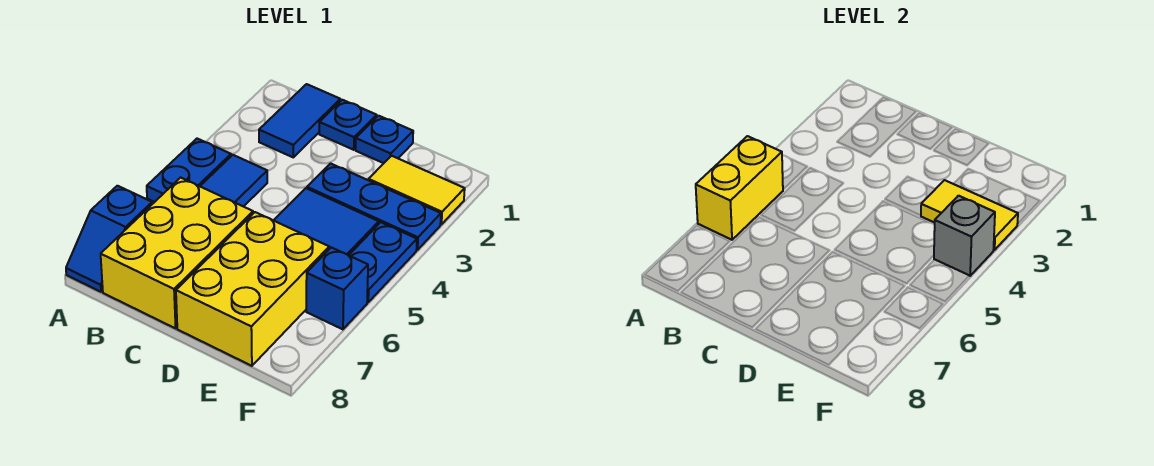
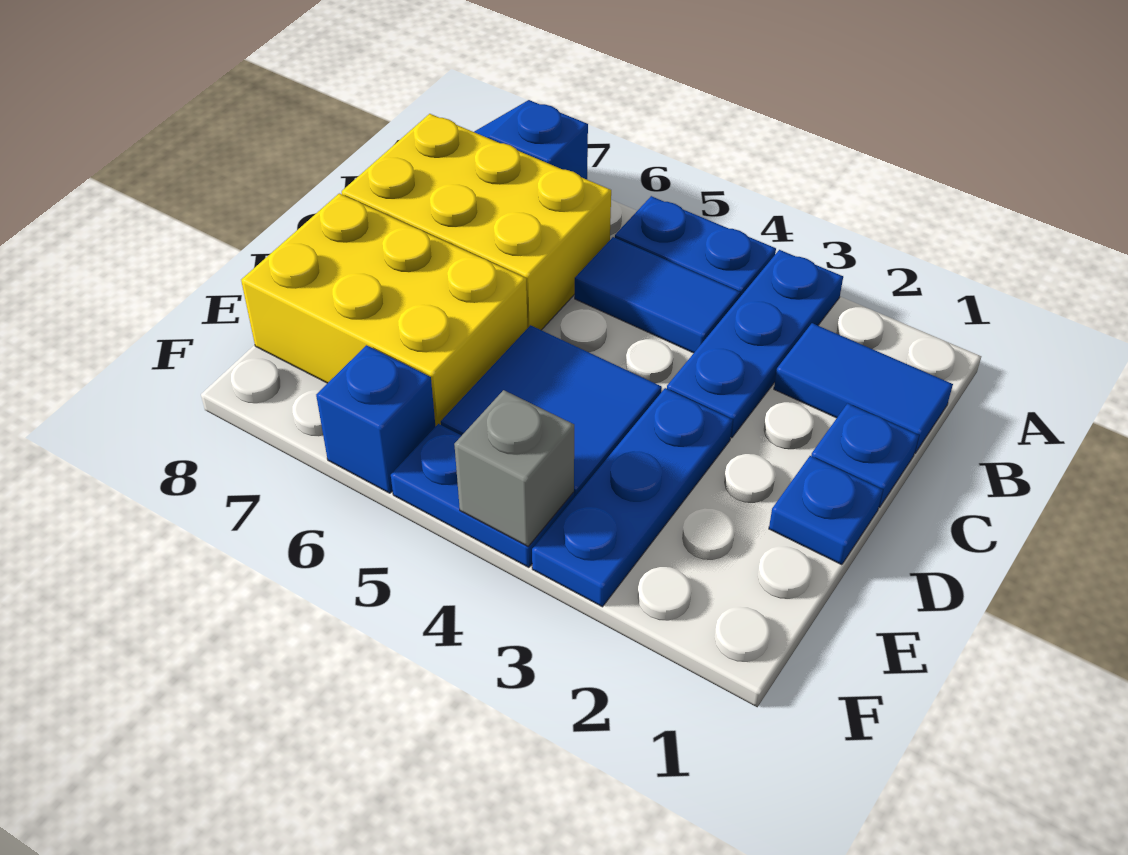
none -> blue 1x3 plate [667,250,843,438]
yellow 1x2 brick [696,136,783,240] -> none
yellow 1x2 tile [369,156,465,224] -> none
yellow 1x2 tile [921,180,1018,250] -> none

